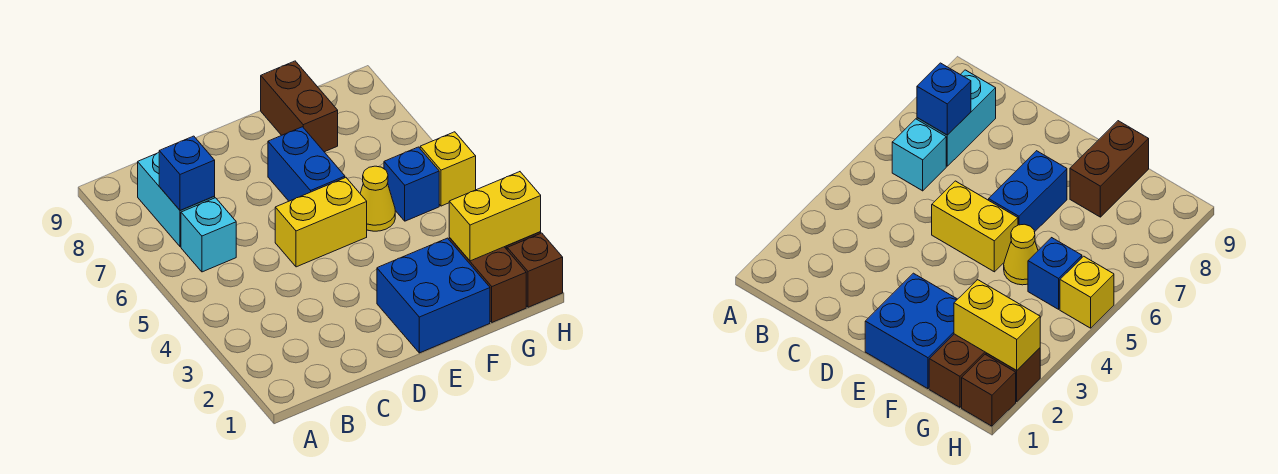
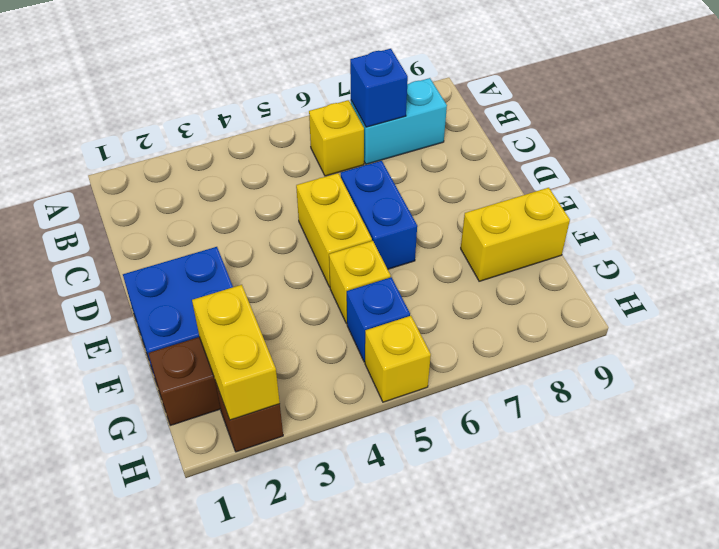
cyan 1x1 brick [181,198,236,272] -> yellow 1x1 brick [309,100,364,176]
blue 1x2 brick [268,127,345,201] -> blue 1x2 brick turned to [341,161,417,269]
yellow 1x1 cone [360,166,395,231] -> yellow 1x1 brick [329,241,391,324]
brown 1x2 brick [261,61,338,152] -> yellow 1x2 brick [461,188,570,281]
brown 1x1 brick [507,233,563,307] -> none

